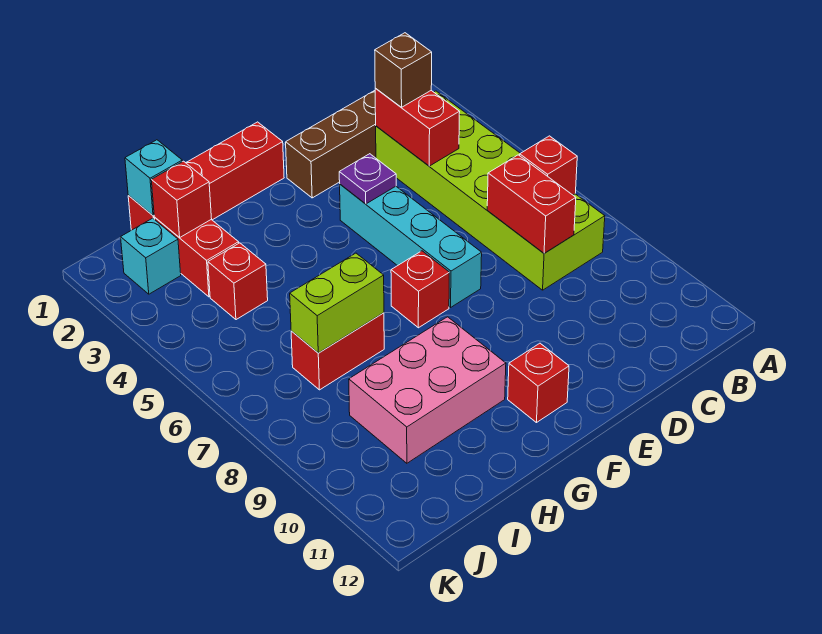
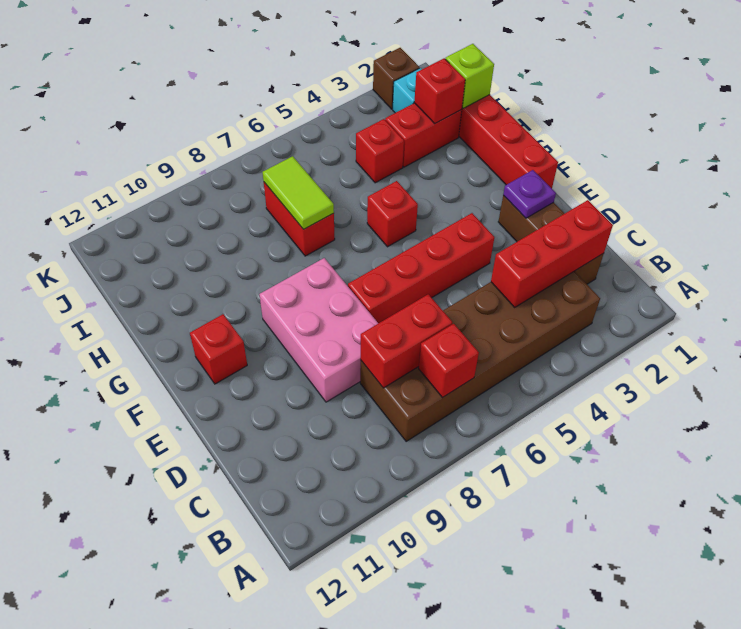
lime 2x6 brick [376,91,605,290] -> brown 2x6 brick [360,272,600,441]
red 1x2 brick [375,88,460,166] -> red 1x3 brick [491,200,613,307]
brown 1x1 brick [375,33,432,107] -> brown 1x1 brick moved to [373,48,420,109]
cyan 1x4 brick [340,184,482,307] -> red 1x4 brick [348,213,494,323]
purple 1x1 plate [339,154,396,204] -> purple 1x1 plate moved to [503,170,556,218]
red 1x1 brick [391,251,449,328] -> red 1x1 brick moved to [367,181,418,247]
pink 2x3 brick [349,317,506,463] -> pink 2x3 brick moved to [259,258,378,402]
lime 1x2 brick [290,253,384,353] -> lime 1x2 tile [263,156,334,229]
cyan 1x1 brick [125,140,182,216] -> lime 1x1 brick [446,44,494,108]

